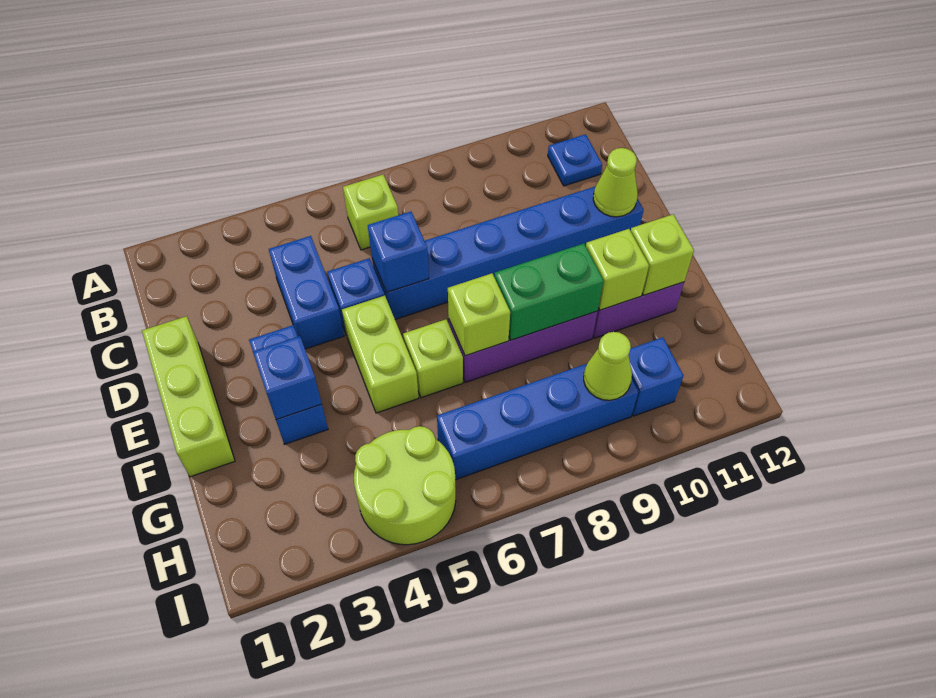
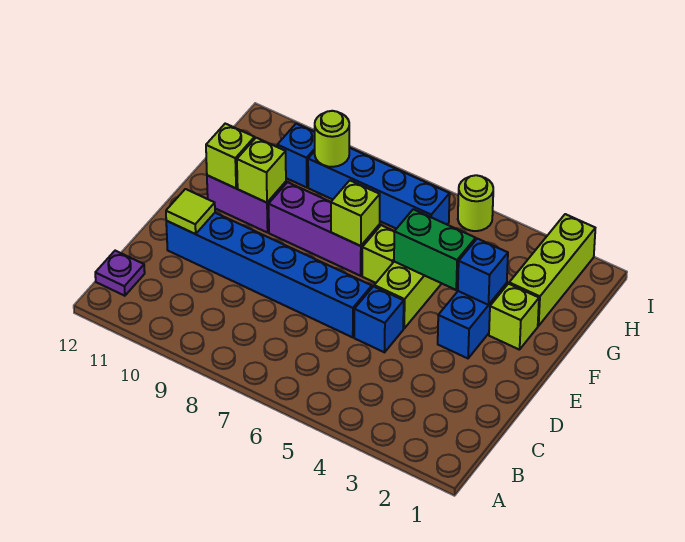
lime 1x1 brick [343,175,398,250] -> lime 1x1 brick moved to [489,284,539,350]
blue 1x1 plate [548,134,602,186] -> none
none -> purple 1x1 plate [95,251,145,296]
blue 1x2 brick [269,236,344,349] -> none
lime 1x3 brick [142,316,235,477] -> lime 1x3 brick moved to [509,214,595,326]
blue 1x1 brick [368,212,429,293] -> none
lime 1x1 cone [593,148,638,217] -> lime 1x1 tile [166,189,215,234]
green 1x2 brick [494,243,603,340] -> green 1x2 brick moved to [394,209,476,290]
lime 2x2 round brick [354,426,456,545] -> lime 1x1 round brick [458,175,493,231]
lime 1x1 cone [584,332,632,400] -> lime 1x1 round brick [315,111,349,167]

